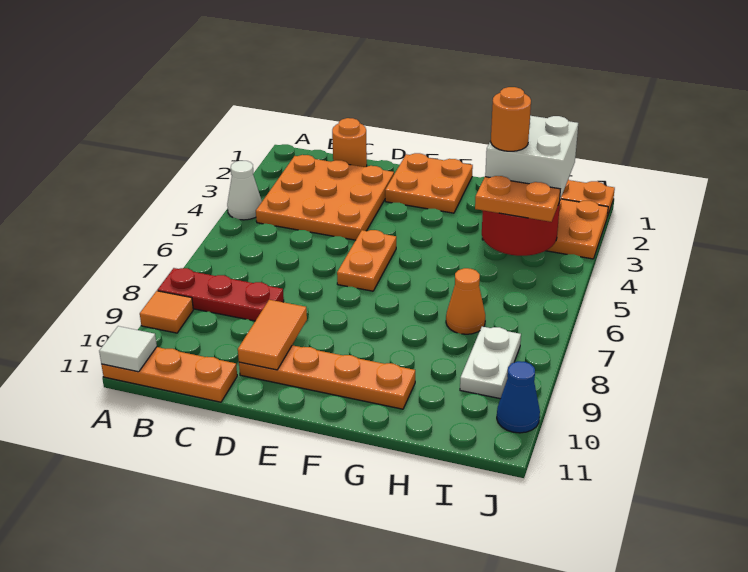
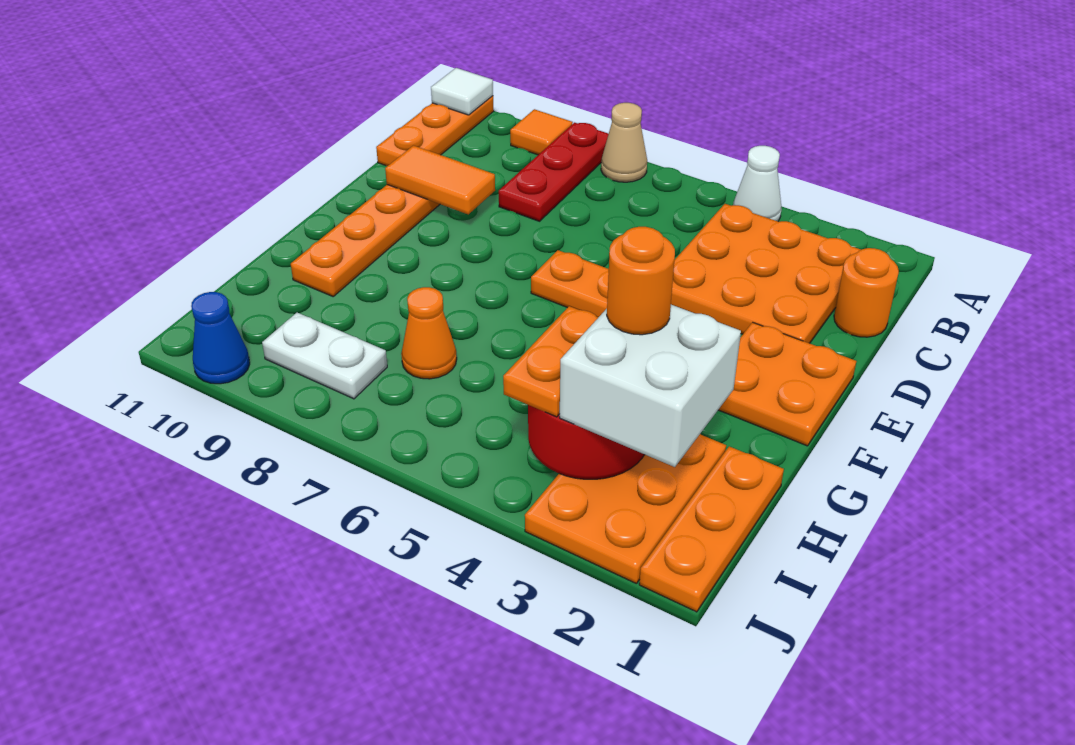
none -> tan 1x1 cone [601,103,647,182]

